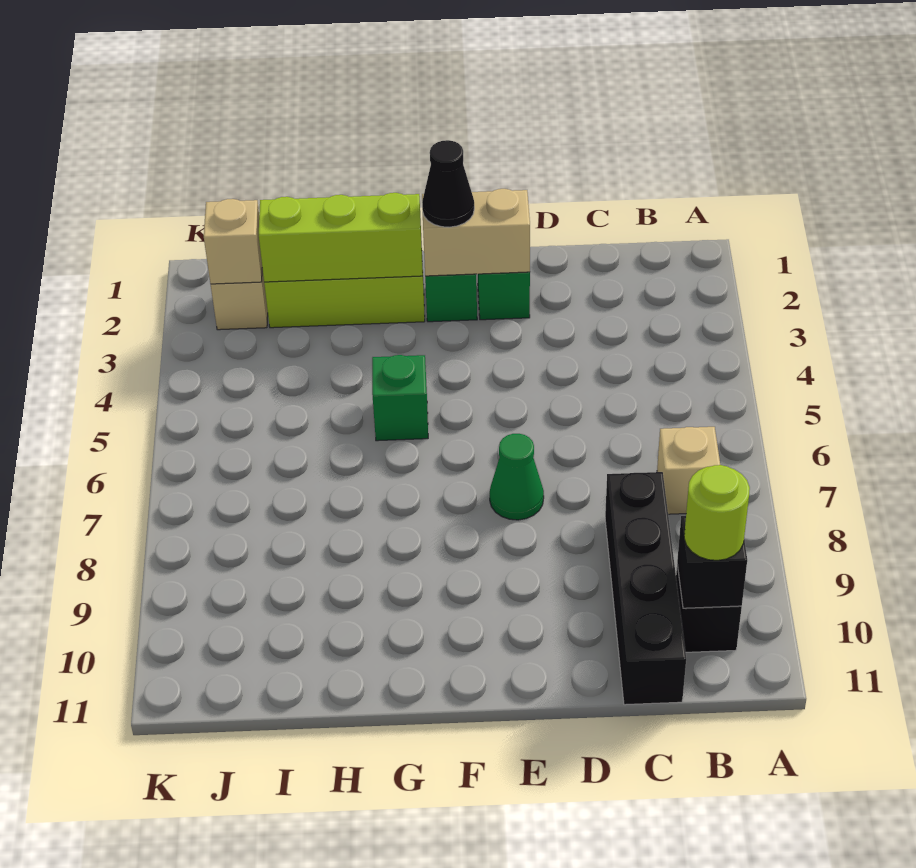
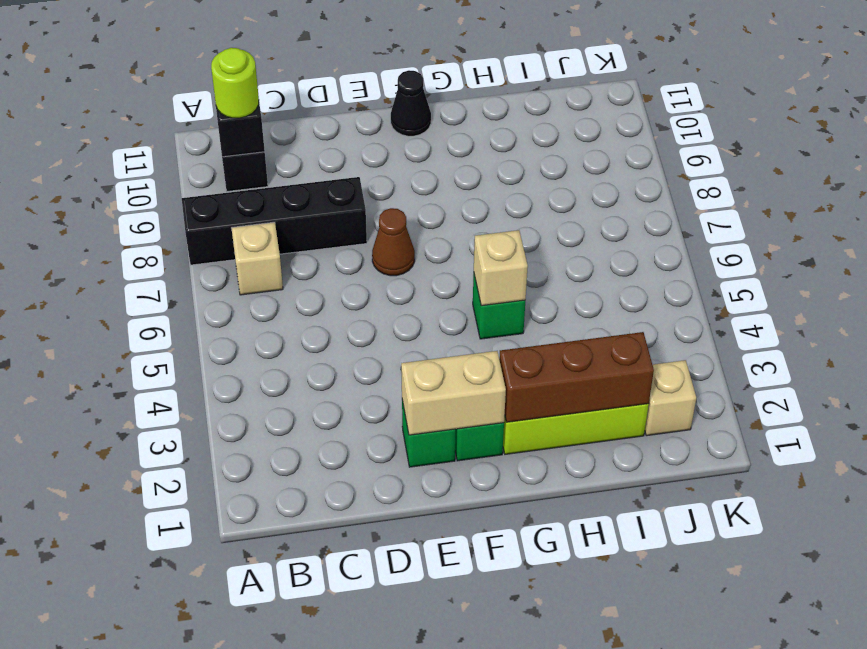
black 1x4 brick [605,472,686,705] -> black 1x4 brick turned to [182,177,367,265]
green 1x1 cone [490,434,544,520] -> brown 1x1 cone [372,208,415,276]
black 1x1 cone [422,140,474,227] -> black 1x1 cone moved to [391,70,431,136]
lime 1x3 brick [259,193,423,282] -> brown 1x3 brick [499,332,654,422]
tan 1x1 brick [204,199,262,284] -> tan 1x1 brick moved to [474,230,528,306]

